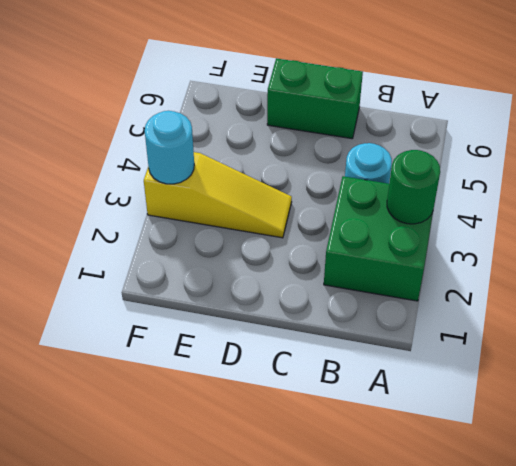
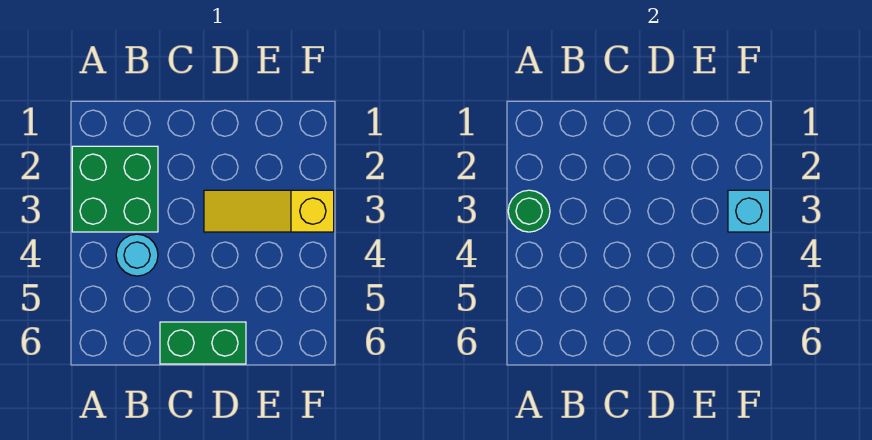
cyan 1x1 round brick [145,111,194,184] -> cyan 1x1 brick [728,190,770,232]

